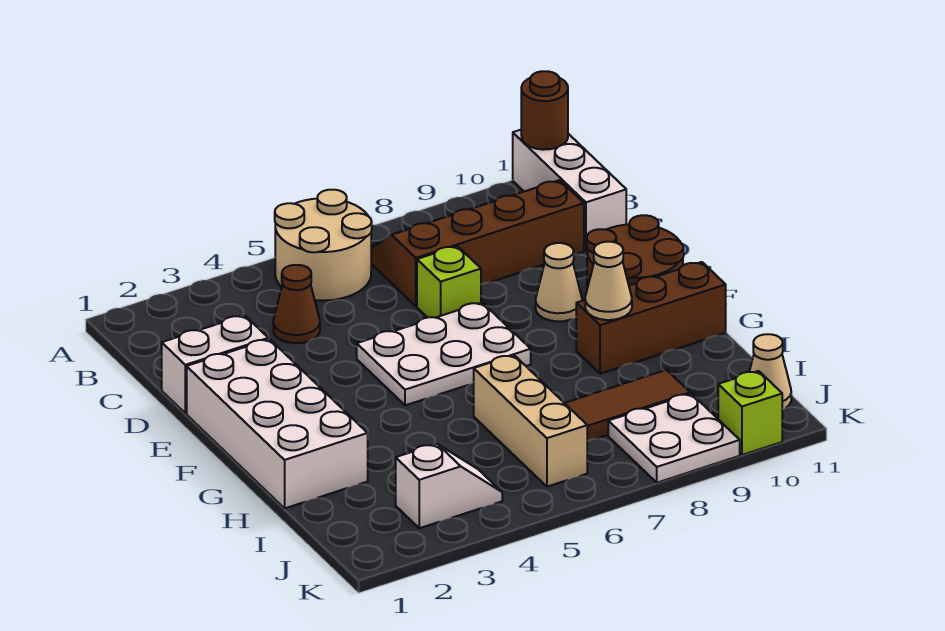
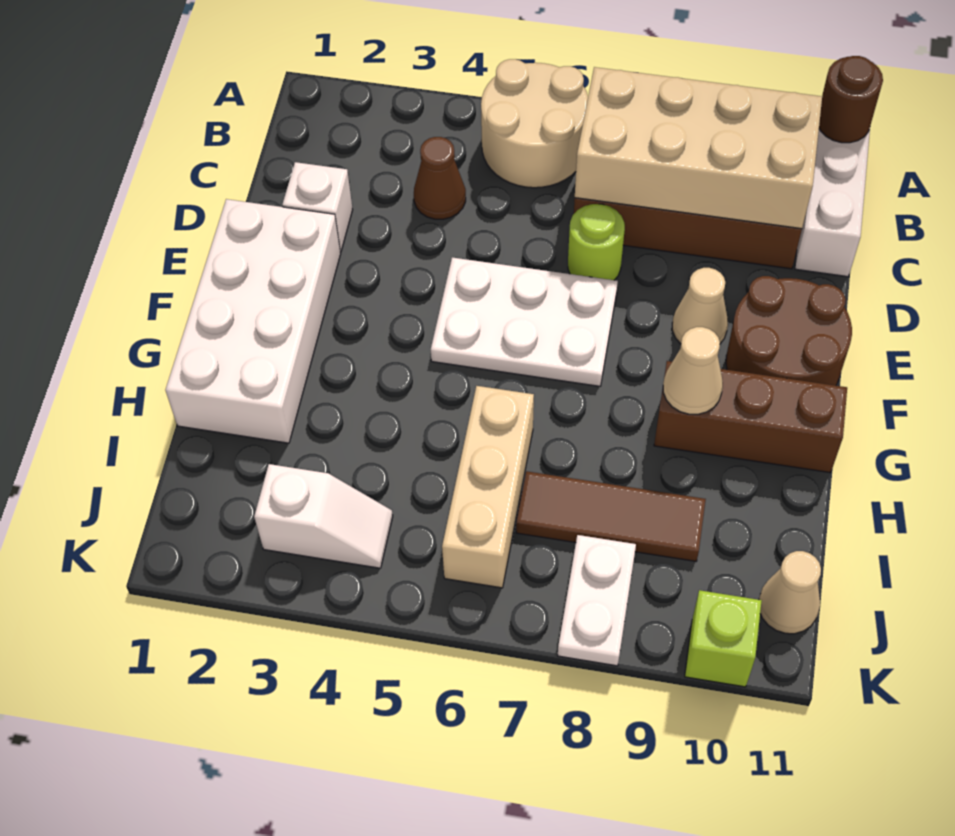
none -> tan 2x4 brick [575,67,822,229]
white 1x2 brick [162,315,268,413] -> white 1x1 brick [282,162,353,252]
lime 1x1 brick [417,246,481,318] -> lime 1x1 round brick [568,204,625,280]
white 2x2 plate [608,394,740,483] -> white 1x2 plate [558,535,636,666]

